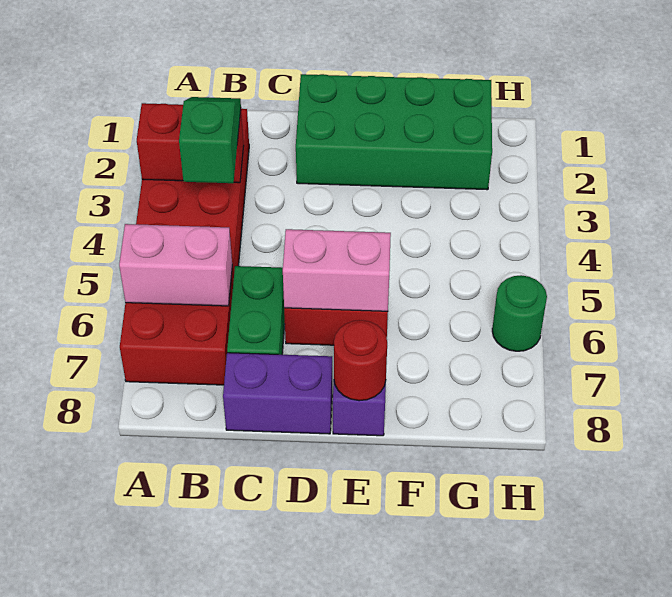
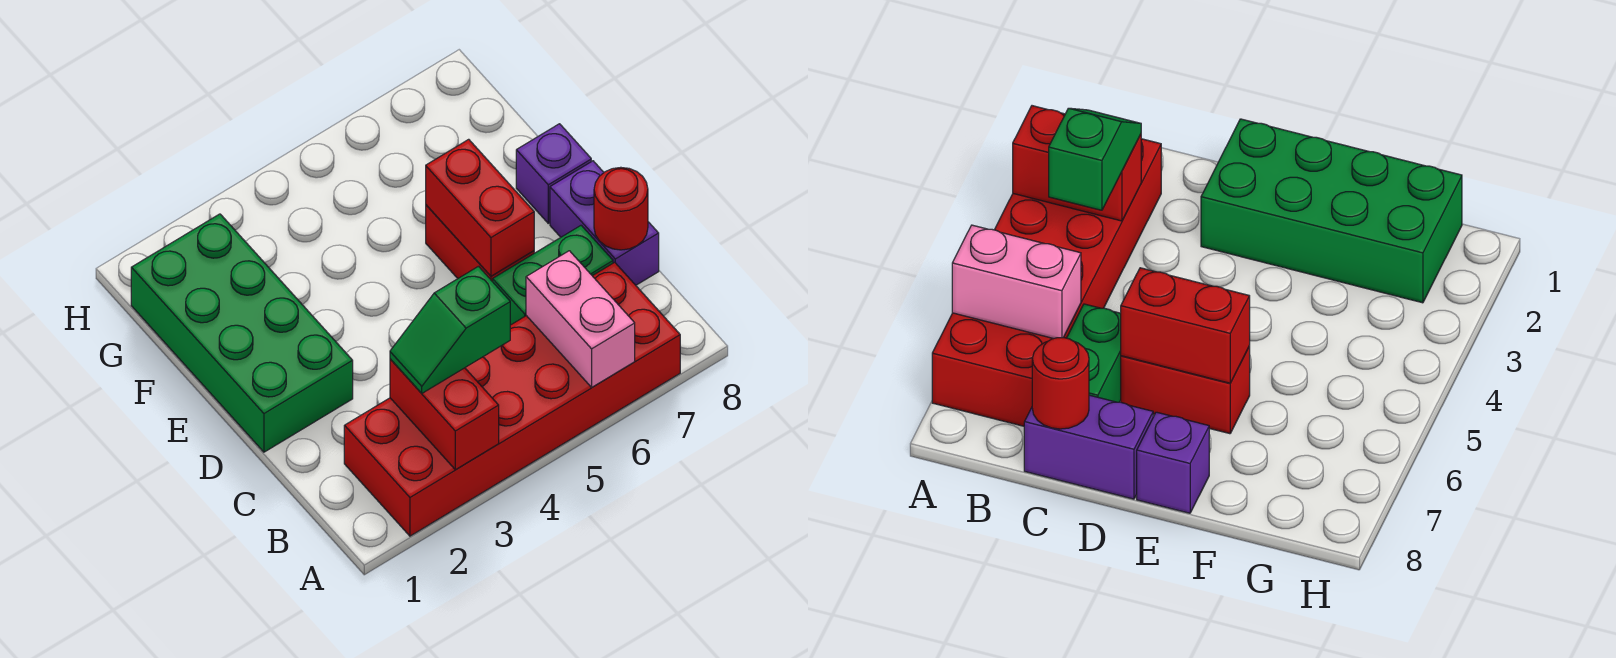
pink 1x2 brick [283,229,391,311] -> red 1x2 brick [426,139,534,276]
red 1x1 round brick [334,320,387,401] -> red 1x1 round brick moved to [594,167,648,250]
green 1x1 round brick [492,275,547,351] -> none

